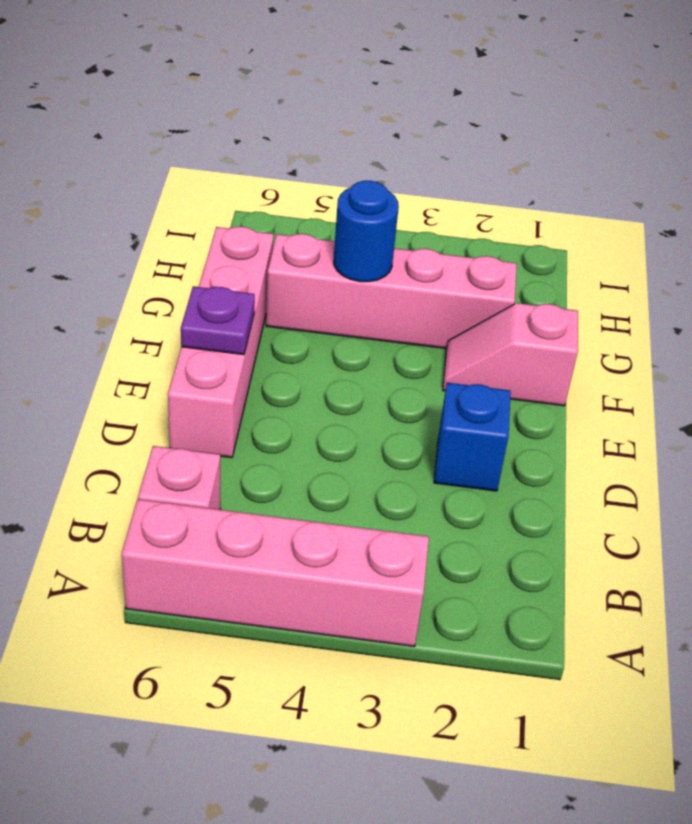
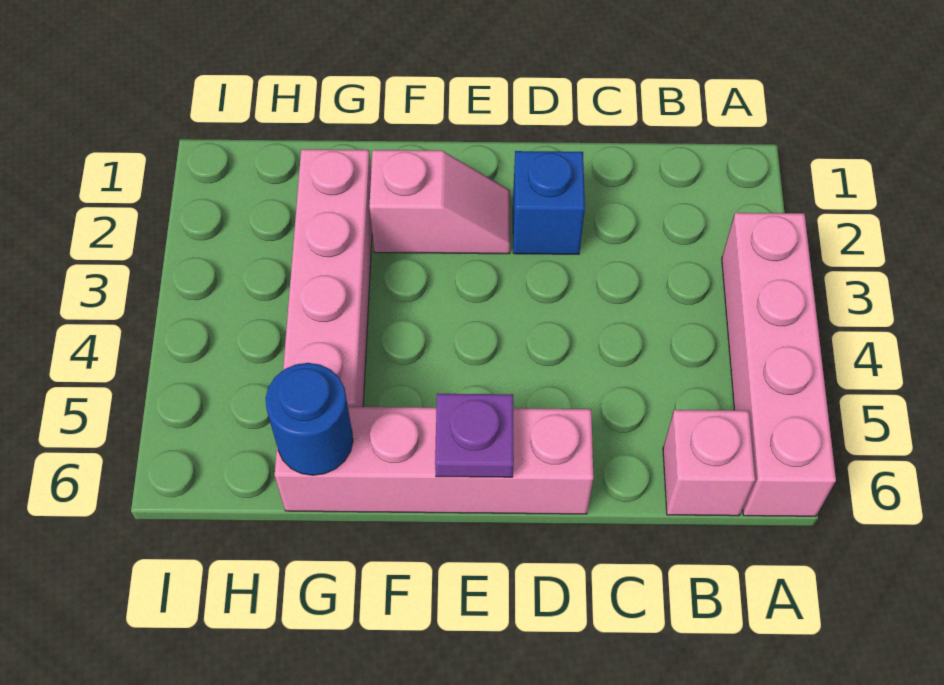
pink 1x2 slope [443,303,578,406] -> pink 1x2 slope turned to [369,150,510,254]
blue 1x1 round brick [334,181,399,282] -> blue 1x1 round brick moved to [265,363,353,475]

